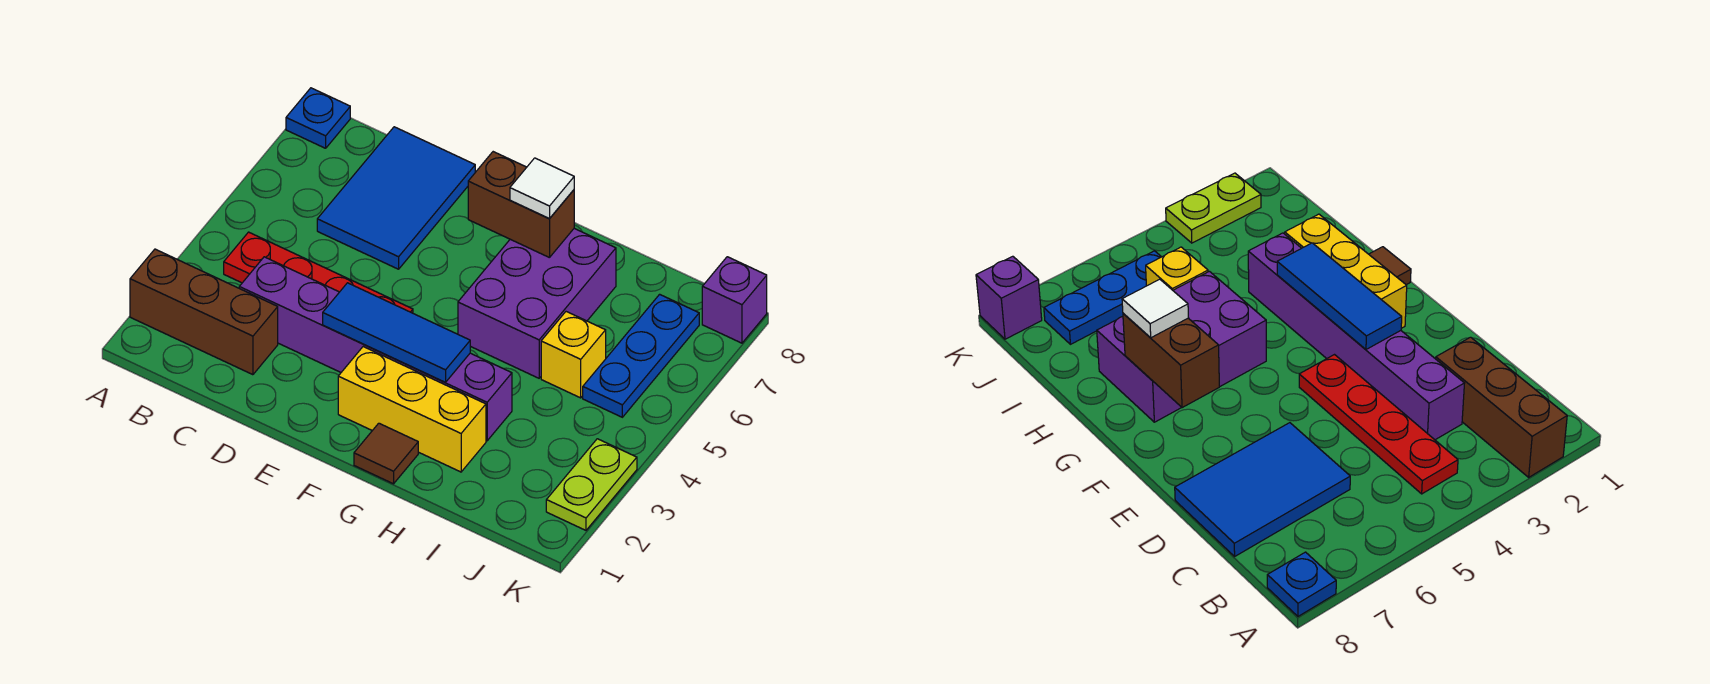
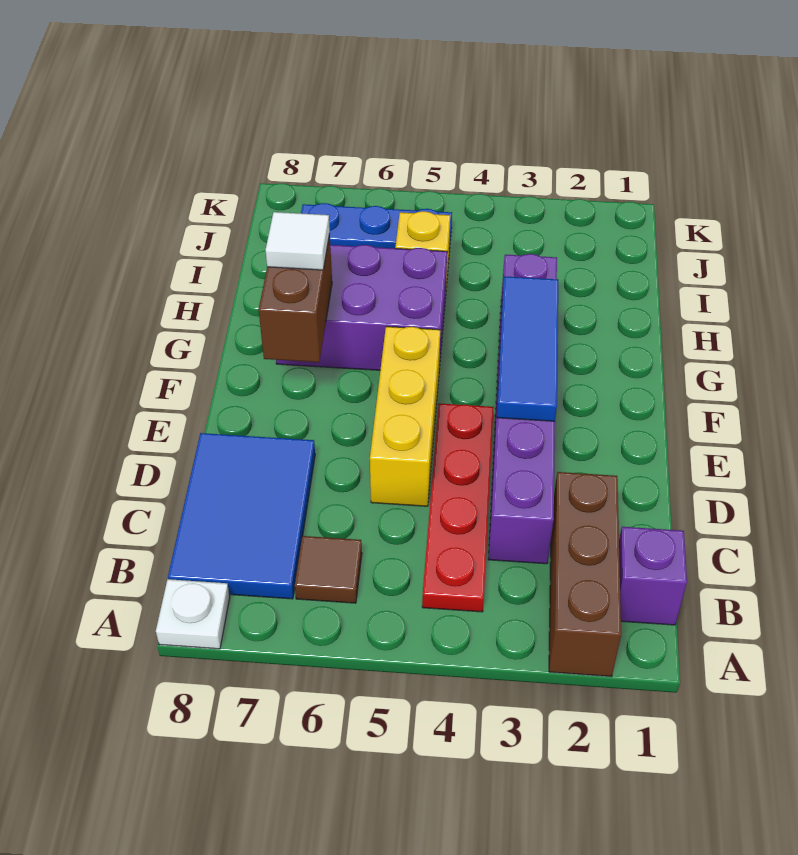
blue 1x1 plate [286,88,350,148] -> white 1x1 plate [156,579,230,649]
blue 2x3 tile [317,127,475,269] -> blue 2x3 tile turned to [168,433,315,599]
yellow 1x3 brick [338,347,486,472] -> yellow 1x3 brick moved to [370,327,440,506]
brown 1x1 tile [354,423,418,484] -> brown 1x1 tile moved to [295,536,362,603]
lime 1x2 plate [546,439,637,530] -> none
purple 1x1 brick [702,257,767,343] -> purple 1x1 brick moved to [619,527,687,625]

